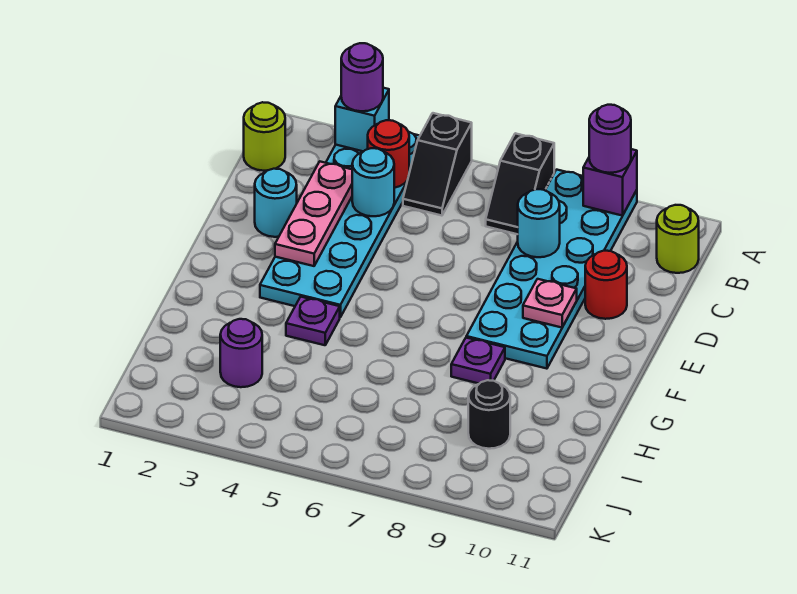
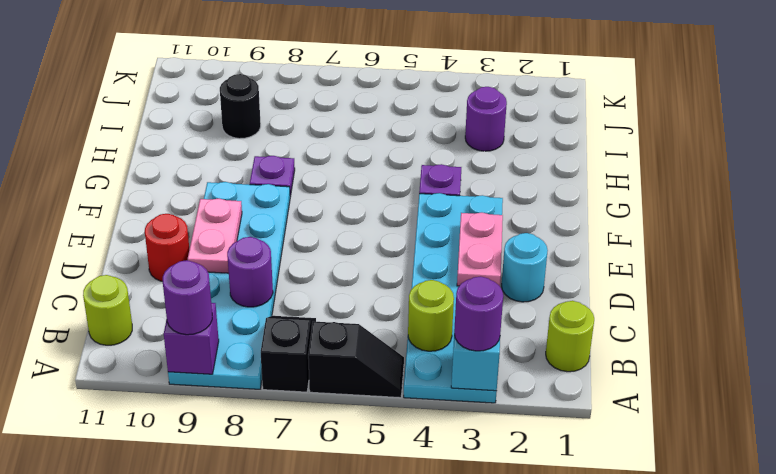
black 1x2 slope [403,113,472,216] -> black 1x2 slope turned to [308,321,404,398]
red 1x1 round brick [368,120,409,188] -> lime 1x1 round brick [408,280,454,351]
pink 1x3 plate [275,162,352,266] -> pink 1x2 plate [457,213,503,286]
cyan 1x1 round brick [352,148,394,216] -> none
cyan 1x1 round brick [518,189,560,257] -> purple 1x1 round brick [227,237,273,307]
pink 1x1 plate [523,279,577,328] -> pink 1x2 plate [188,198,242,273]

